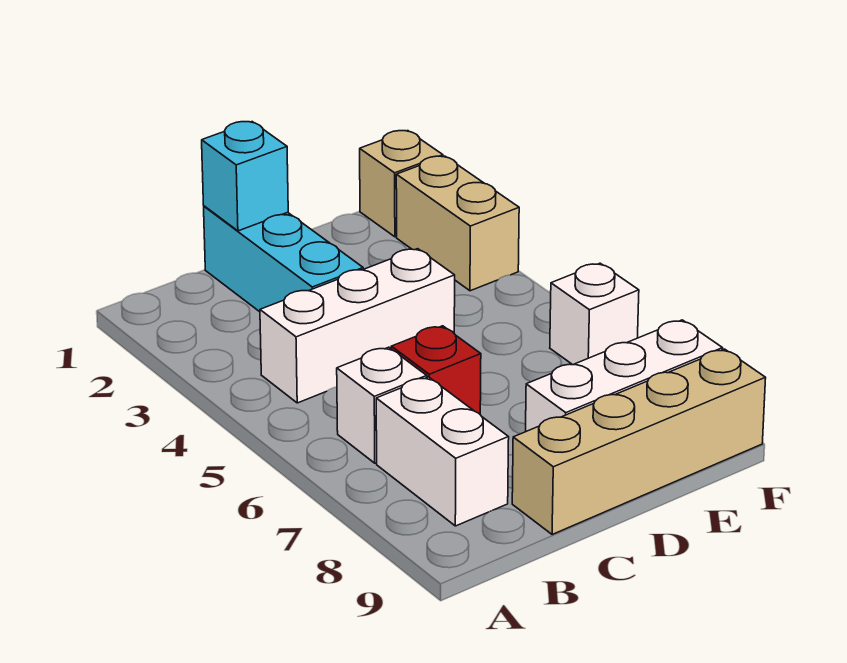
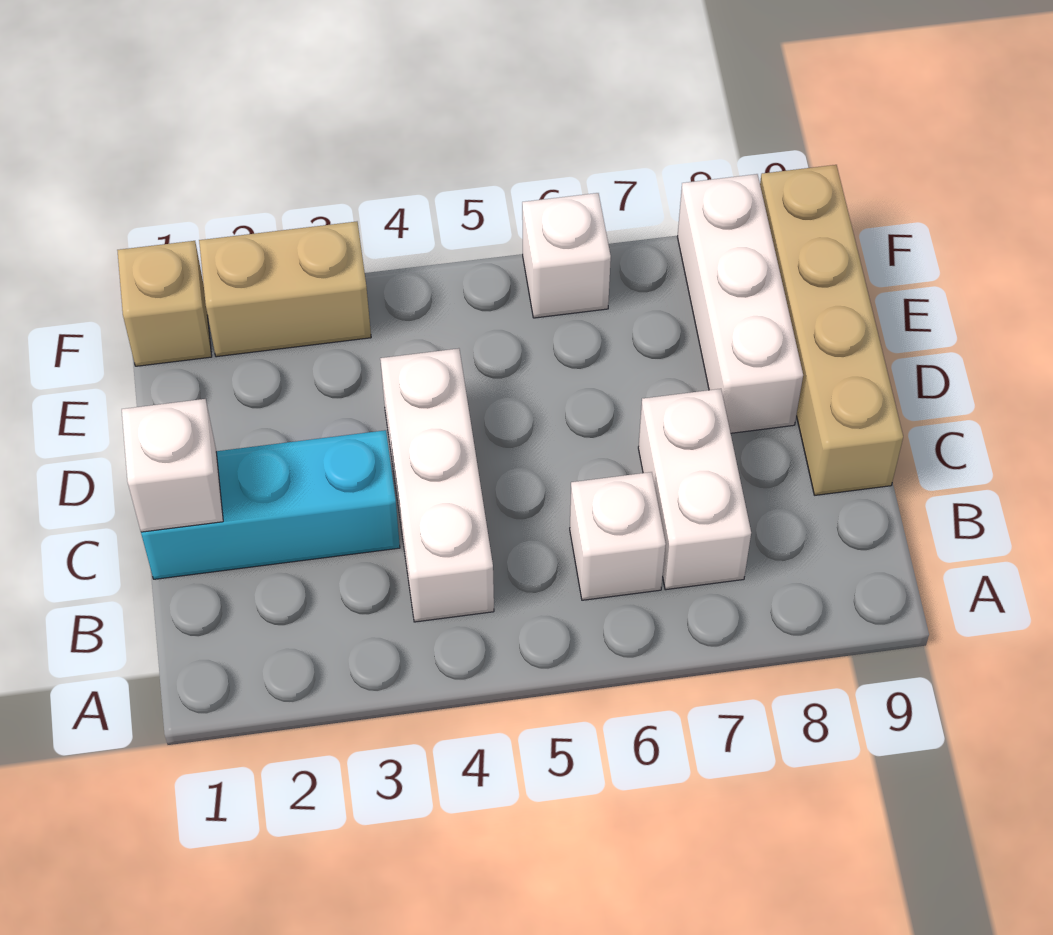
white 1x2 brick [376,377,509,526] -> white 1x2 brick turned to [638,389,751,590]
cyan 1x1 brick [202,122,288,231] -> white 1x1 brick [122,399,223,532]
red 1x1 brick [391,326,481,414] -> none

